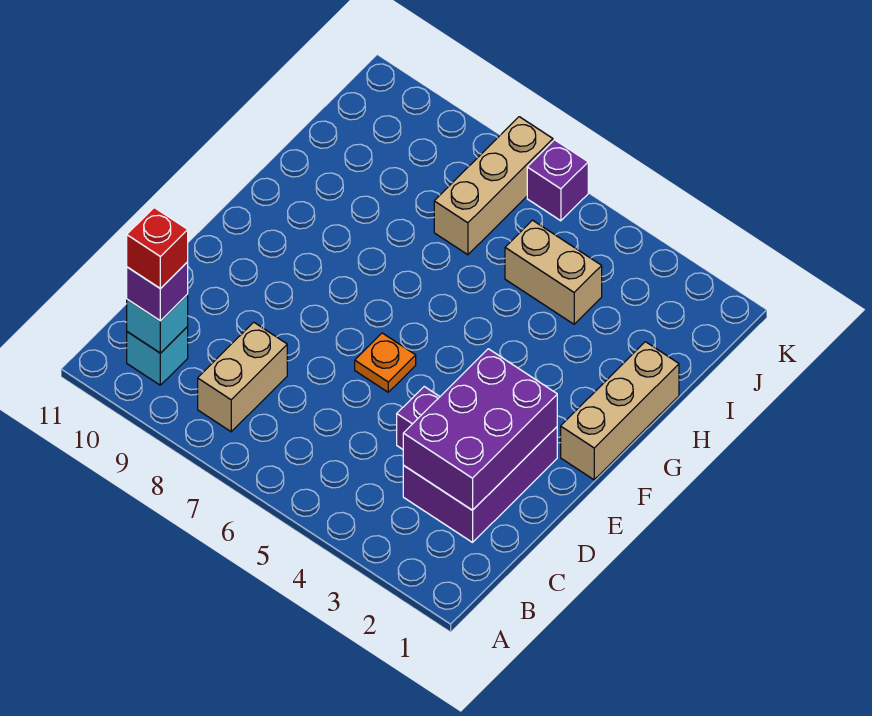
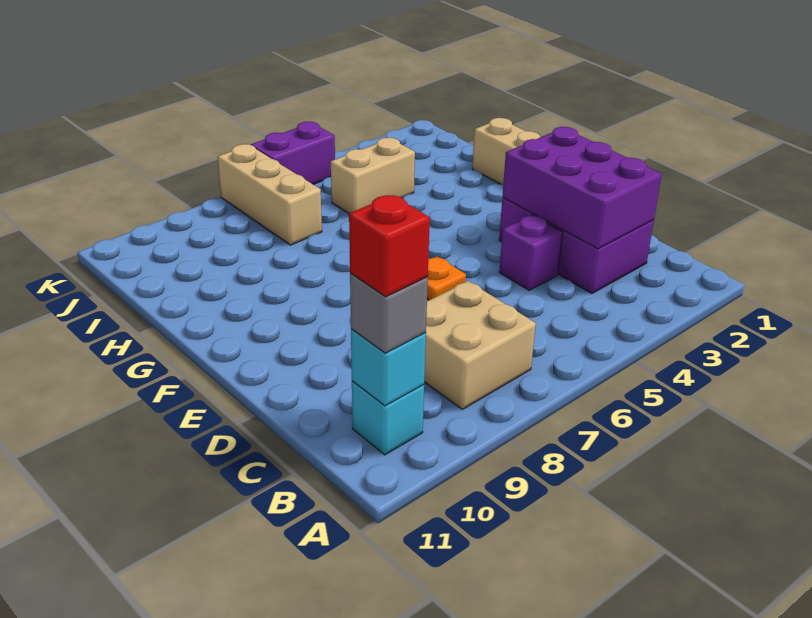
tan 1x2 brick [198,322,287,432] -> tan 2x2 brick [424,281,536,409]
purple 1x1 brick [127,262,188,321] -> grey 1x1 brick [350,273,428,353]
purple 1x1 brick [527,140,588,221] -> purple 1x2 brick [251,122,335,185]

